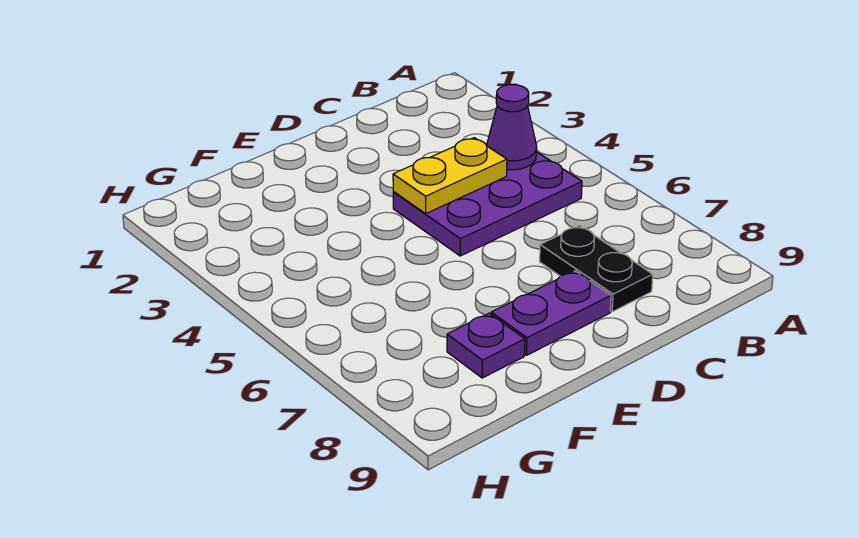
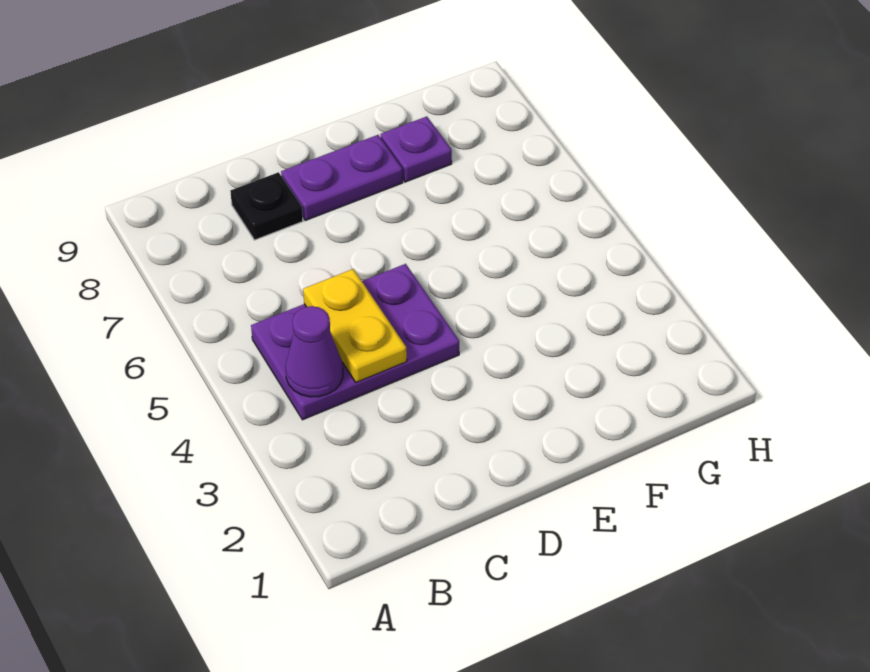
yellow 1x2 plate [393,138,507,214] -> yellow 1x2 plate turned to [303,269,407,382]
black 1x2 plate [540,226,653,312] -> black 1x1 plate [230,172,303,240]

